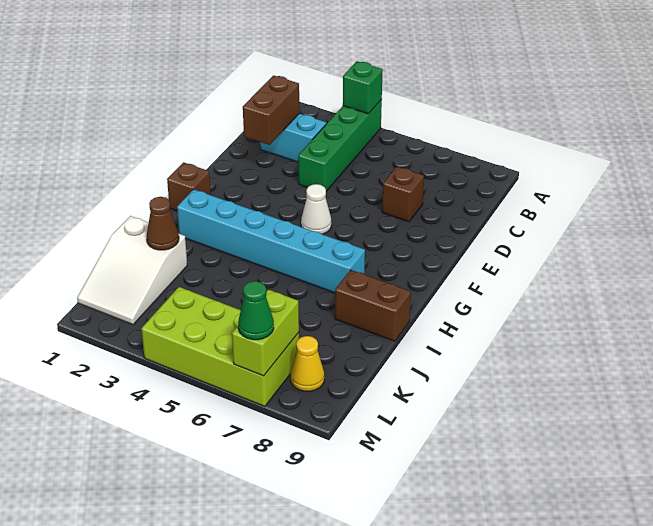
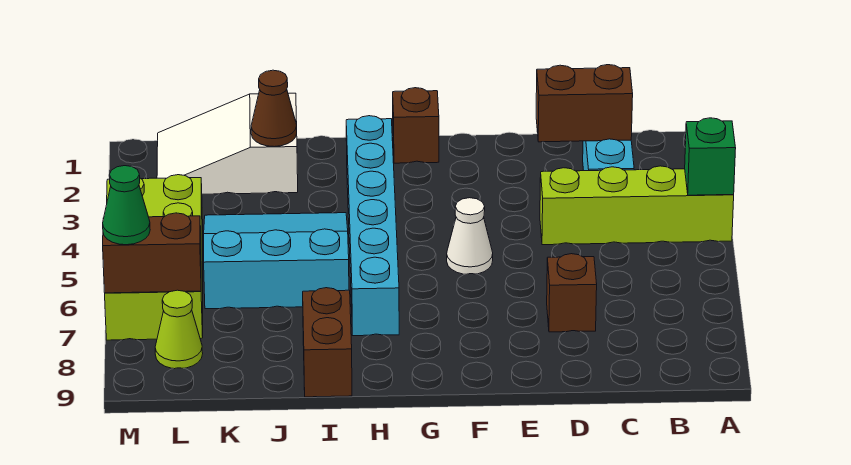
green 1x4 brick [298,99,382,191] -> lime 1x4 brick [540,166,734,245]
none -> cyan 3x3 slope [204,213,349,309]
lime 1x2 brick [232,290,299,376] -> brown 1x2 brick [103,213,201,293]
yellow 1x1 cone [291,336,324,391] -> lime 1x1 cone [155,290,203,369]

